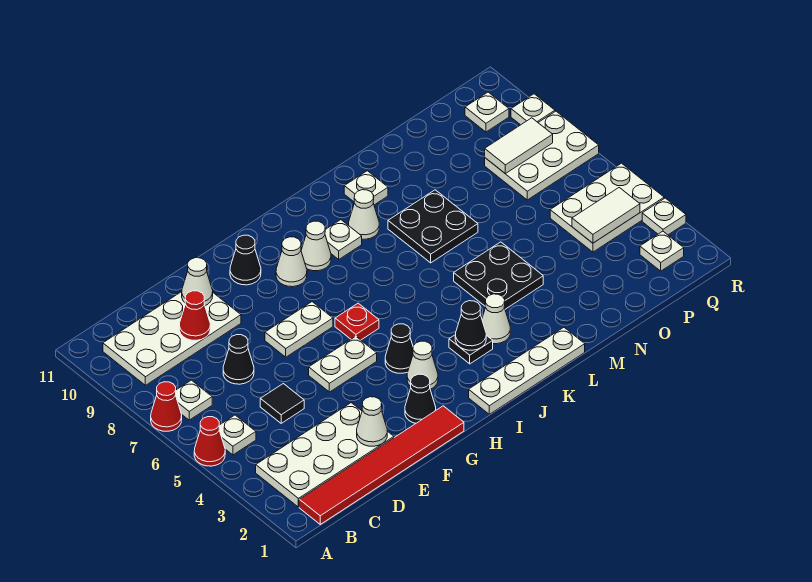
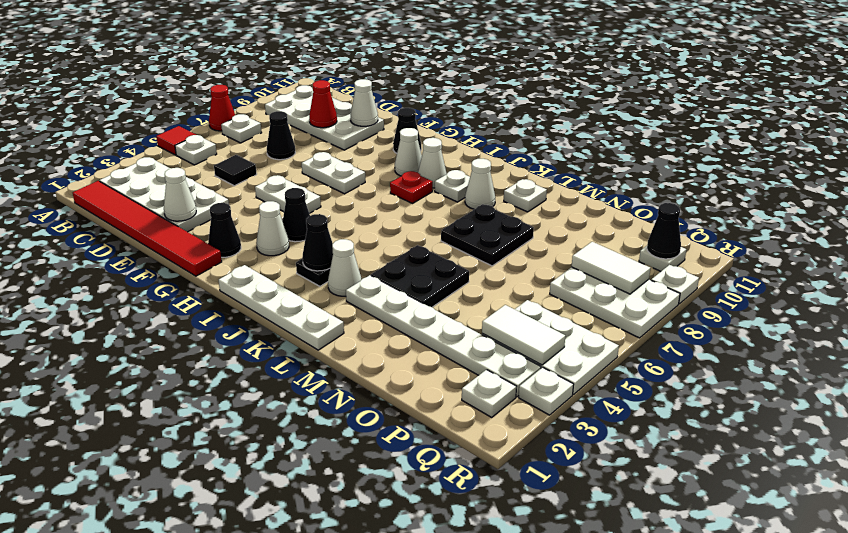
red 1x1 cone [194,417,225,466] -> red 1x1 tile [156,126,196,155]
red 1x1 plate [335,303,379,340] -> red 1x1 plate moved to [390,171,433,203]
none -> white 1x6 plate [346,275,541,397]
none -> black 1x1 cone [647,203,681,259]

